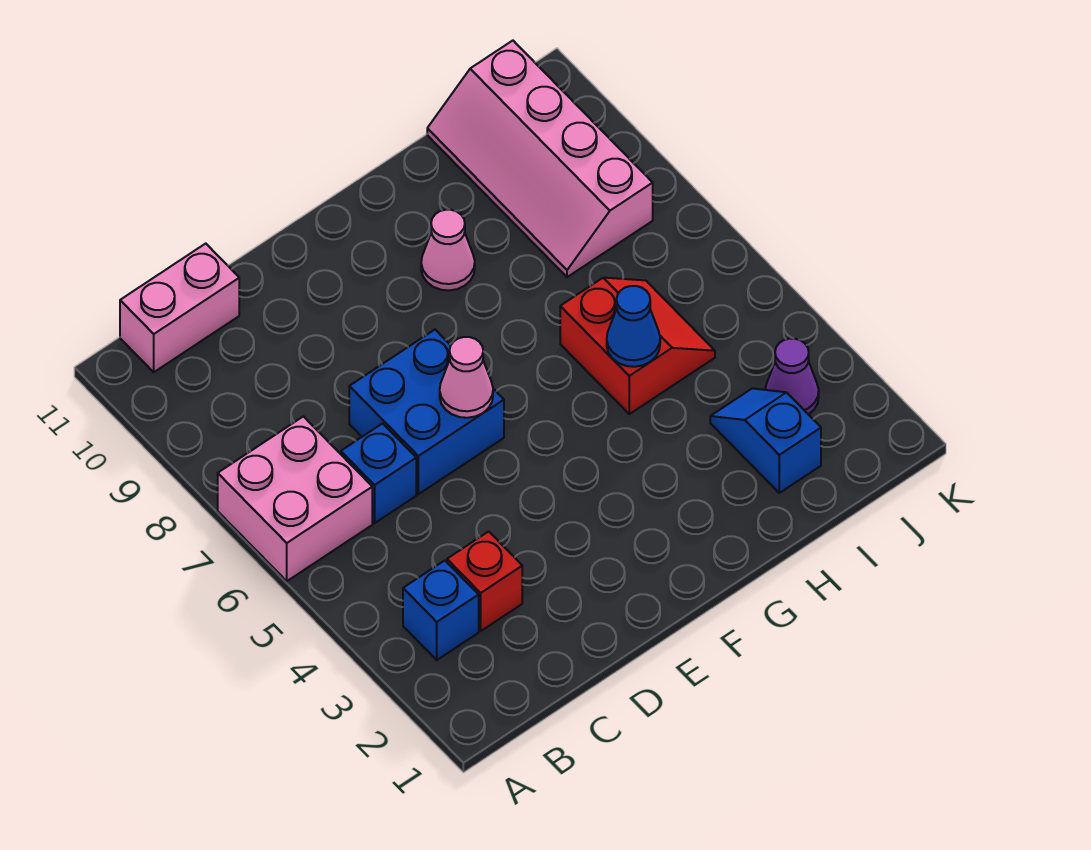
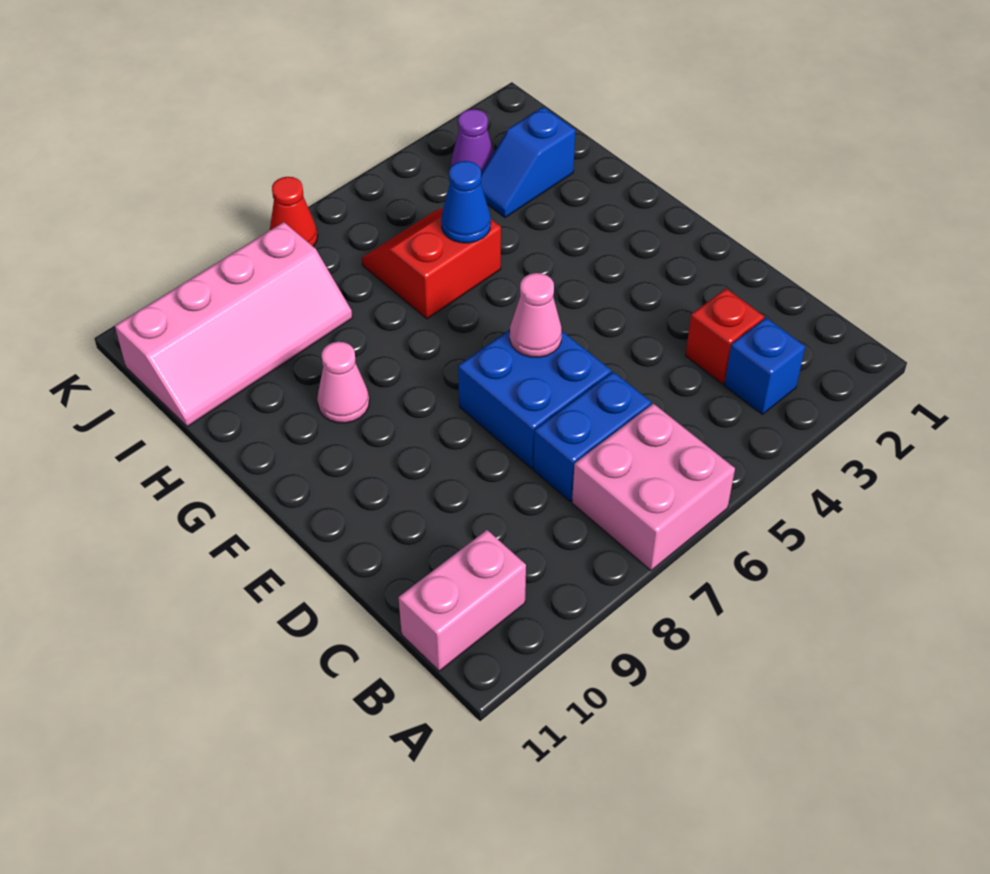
pink 1x2 brick [120,244,239,372] -> pink 1x2 brick turned to [398,530,526,671]
blue 1x1 brick [341,423,416,523] -> blue 1x2 brick [533,372,651,501]
none -> red 1x1 cone [270,177,318,246]

